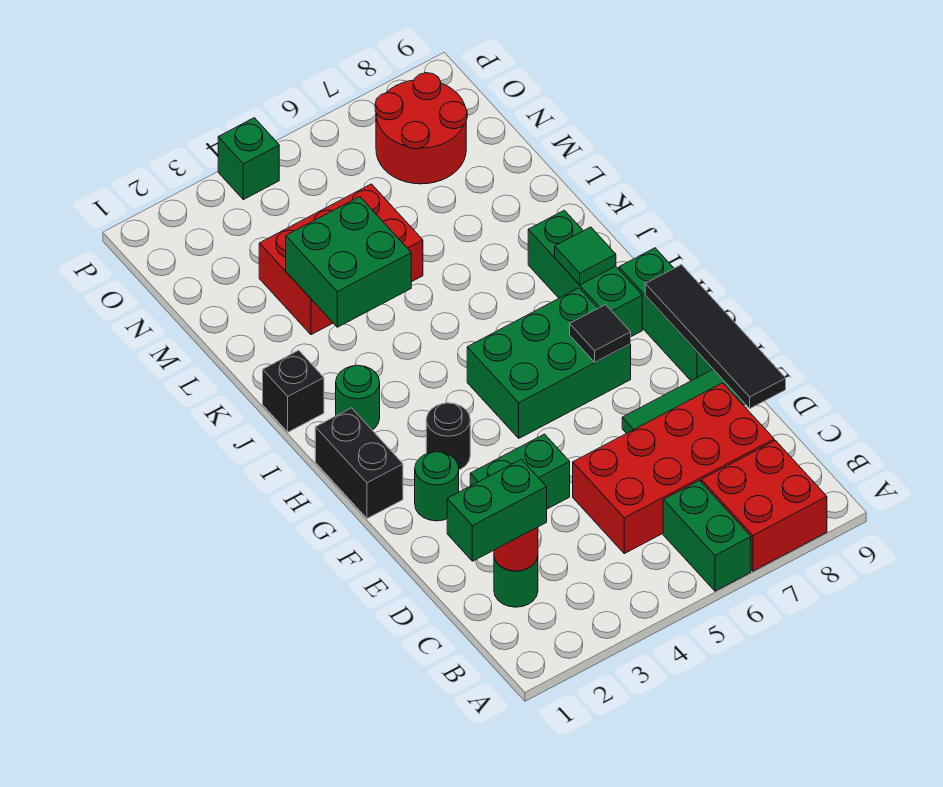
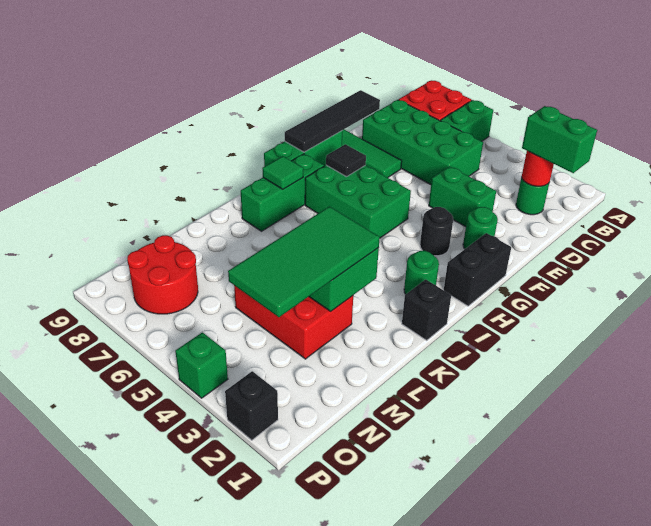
red 2x4 brick [573,383,774,554] -> green 2x4 brick [362,100,483,185]
none -> green 2x4 tile [228,206,380,317]
none -> black 1x1 brick [225,371,278,440]

